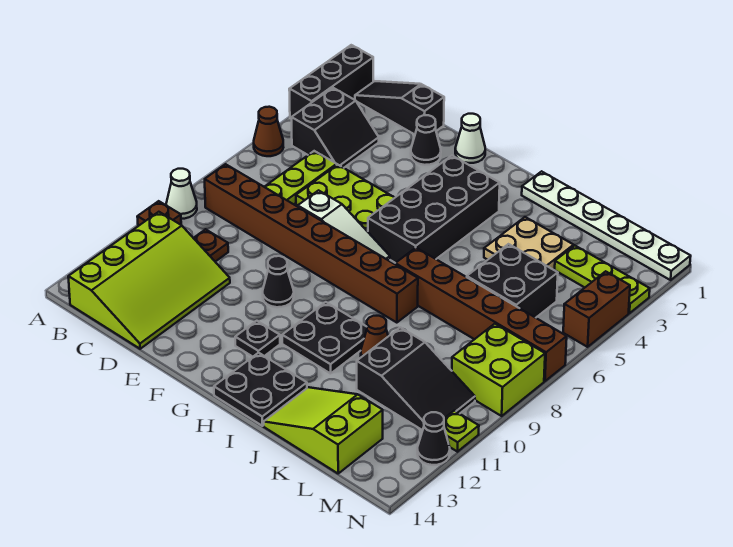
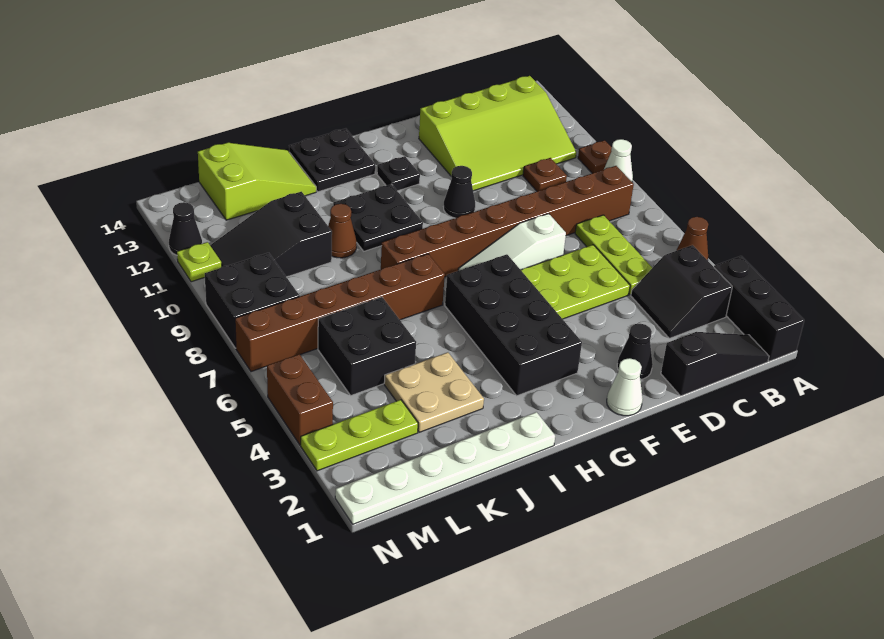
lime 3x4 slope [68,212,230,349] -> lime 3x4 slope turned to [419,76,576,191]
lime 2x2 brick [452,324,545,416] -> black 2x2 brick [205,253,300,348]

